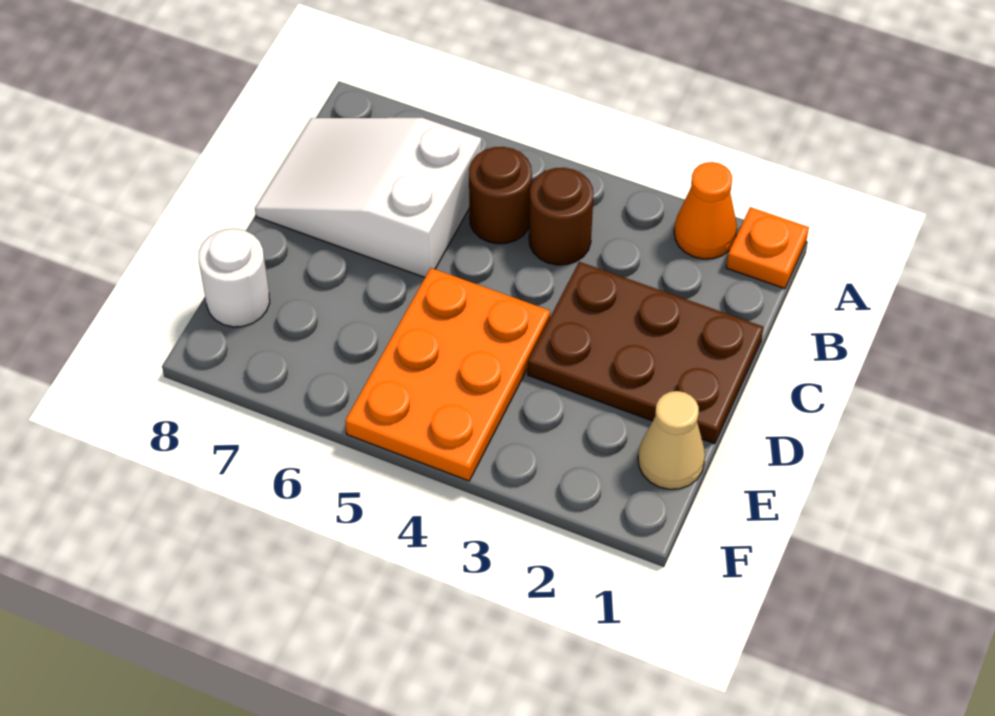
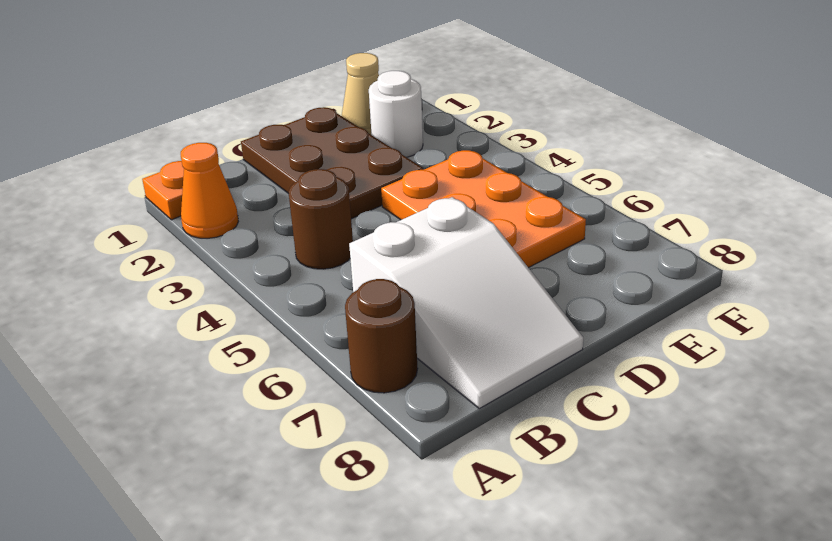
brown 1x1 round brick [469,147,532,244] -> brown 1x1 round brick moved to [345,279,418,393]
orange 2x3 plate [345,268,550,481] -> orange 2x3 plate turned to [381,150,586,268]
white 1x1 round brick [198,229,270,327] -> white 1x1 round brick moved to [369,71,423,157]

